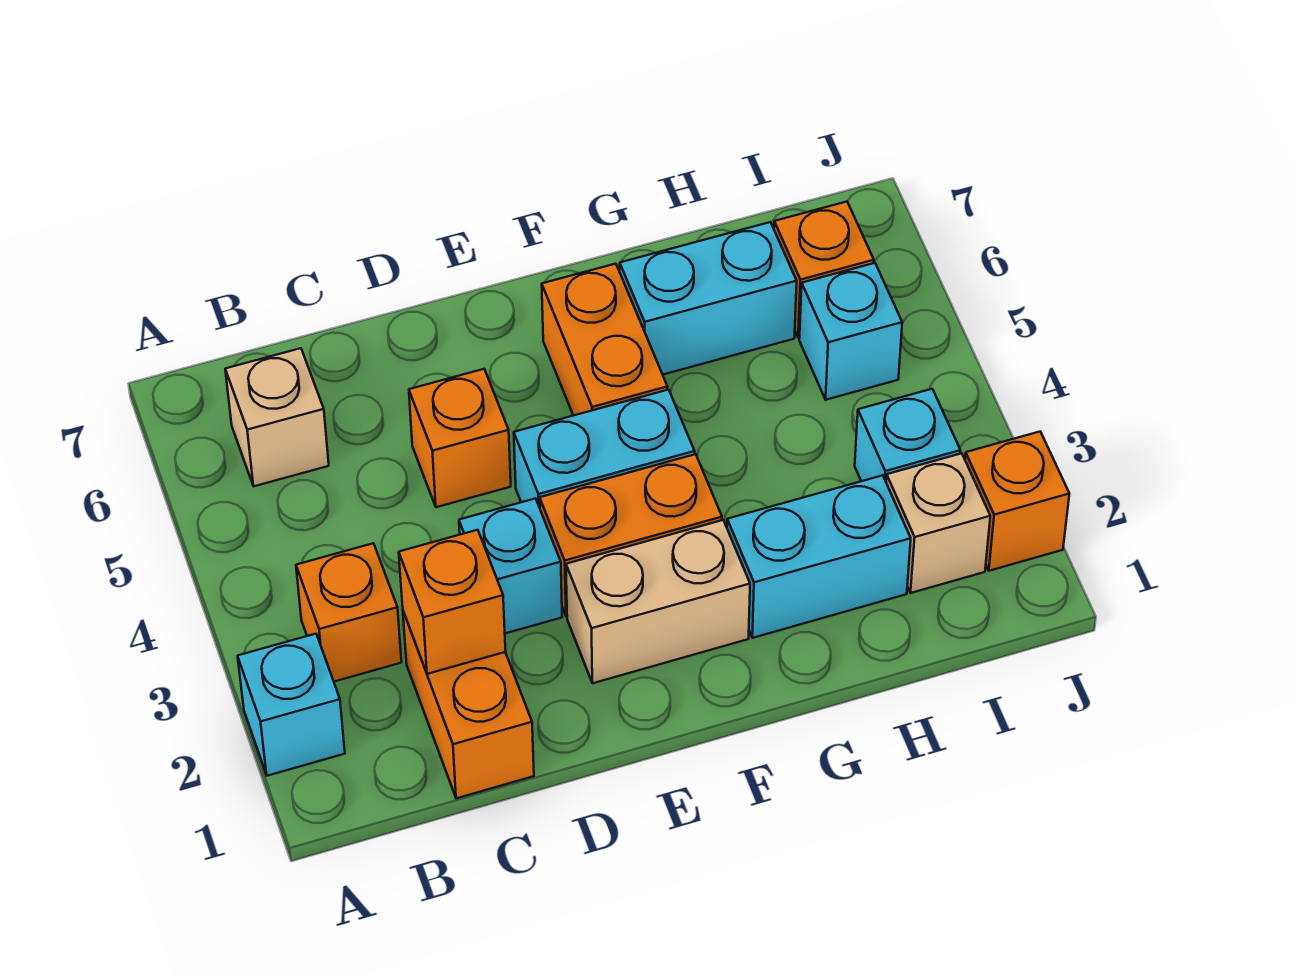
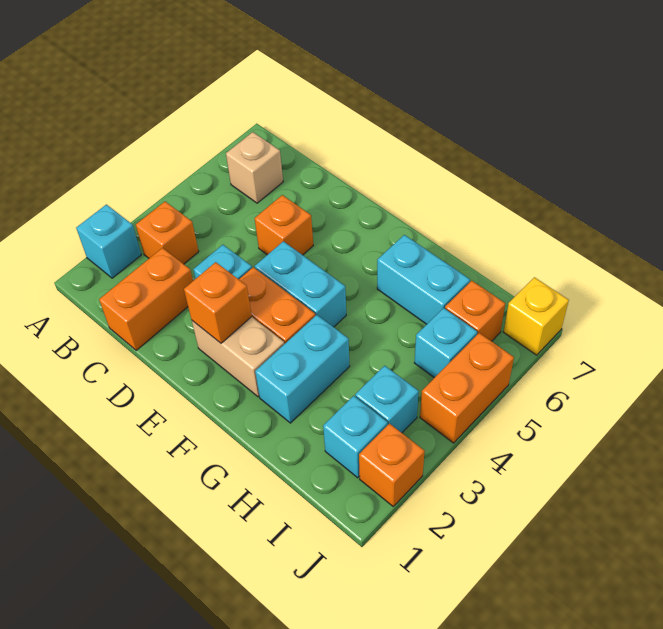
orange 1x1 brick [399,530,506,674] -> orange 1x1 brick moved to [184,262,252,343]
orange 1x2 brick [542,264,667,415] -> orange 1x2 brick moved to [420,333,514,443]
cyan 1x2 brick [727,475,911,638] -> cyan 1x2 brick turned to [255,315,350,423]
tan 1x1 brick [886,453,990,593] -> cyan 1x1 brick [323,396,388,478]
none -> yellow 1x1 brick [503,277,569,355]

